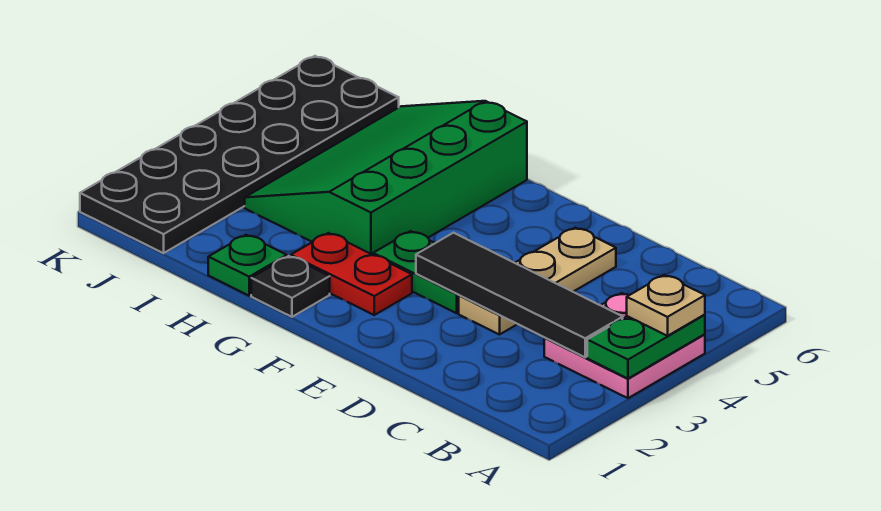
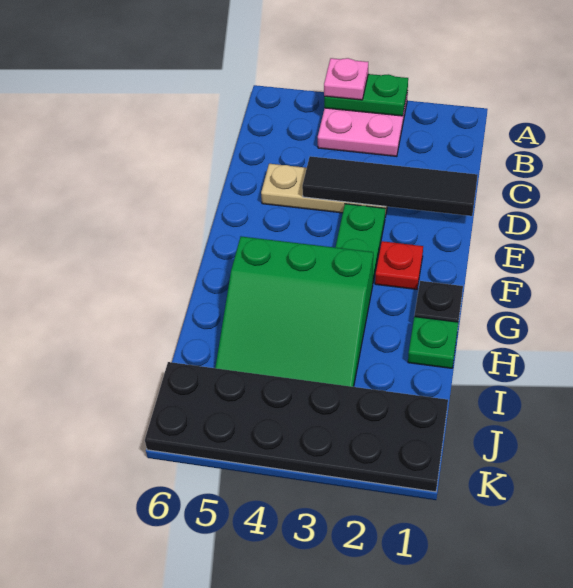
tan 1x1 plate [627,275,705,336] -> pink 1x1 plate [324,58,368,100]
black 1x4 tile [416,233,623,357] -> black 1x4 tile turned to [302,156,478,216]
red 1x2 plate [291,233,412,315] -> red 1x1 plate [375,241,423,289]
green 3x4 slope [245,101,527,255] -> green 3x3 slope [215,236,373,387]

